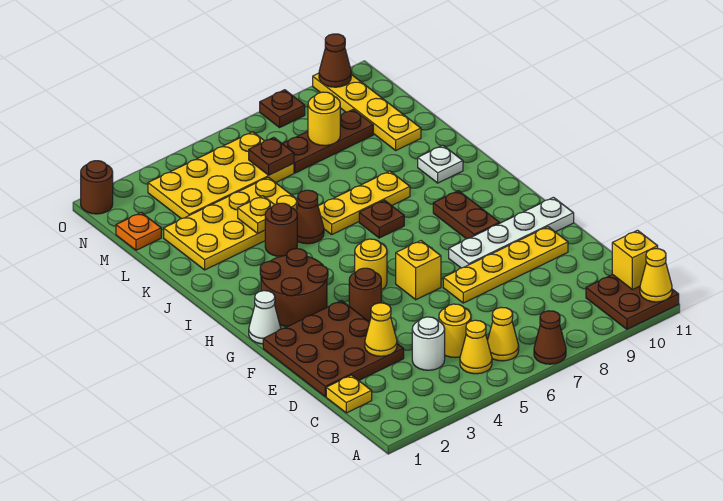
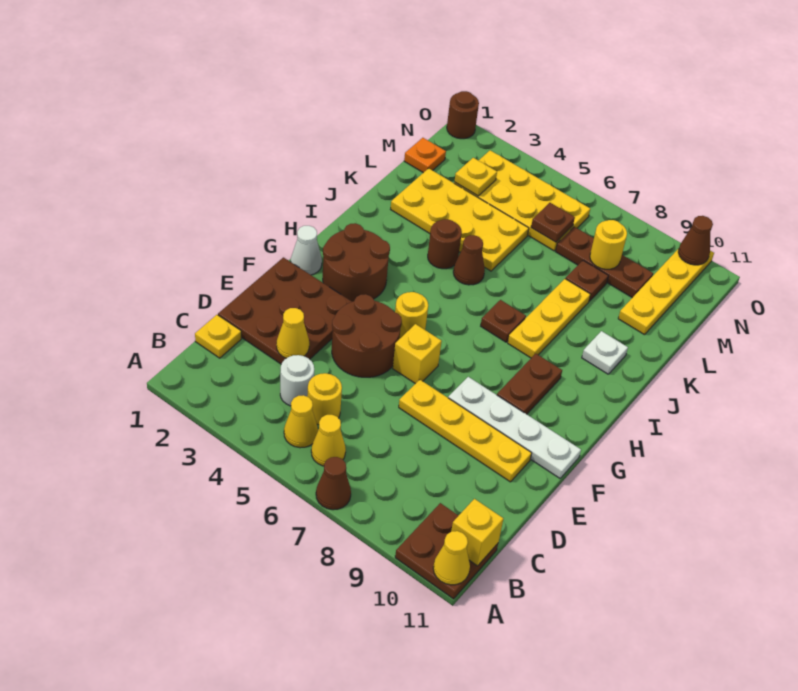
brown 1x1 round brick [349,268,381,321] -> brown 2x2 round brick [332,294,402,377]
yellow 1x3 plate [318,171,410,234] -> yellow 1x3 plate turned to [508,279,590,358]
yellow 1x1 plate [238,196,274,233] -> yellow 1x1 plate moved to [454,158,497,196]
brown 1x1 plate [260,90,305,127] -> brown 1x1 plate moved to [566,260,608,301]

